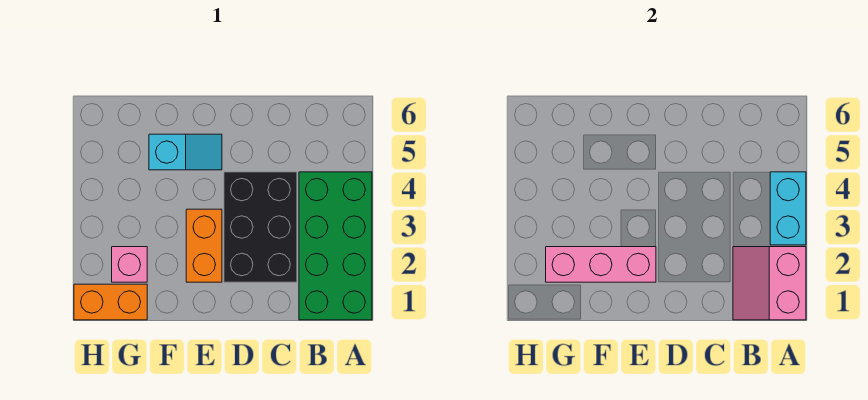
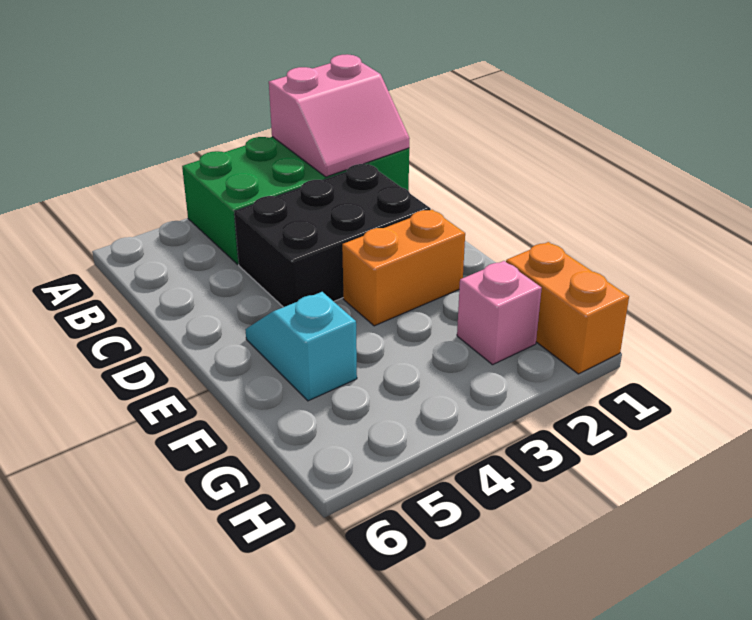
cyan 1x2 brick [770,172,806,245] -> none
pink 1x3 brick [546,247,656,282] -> none

